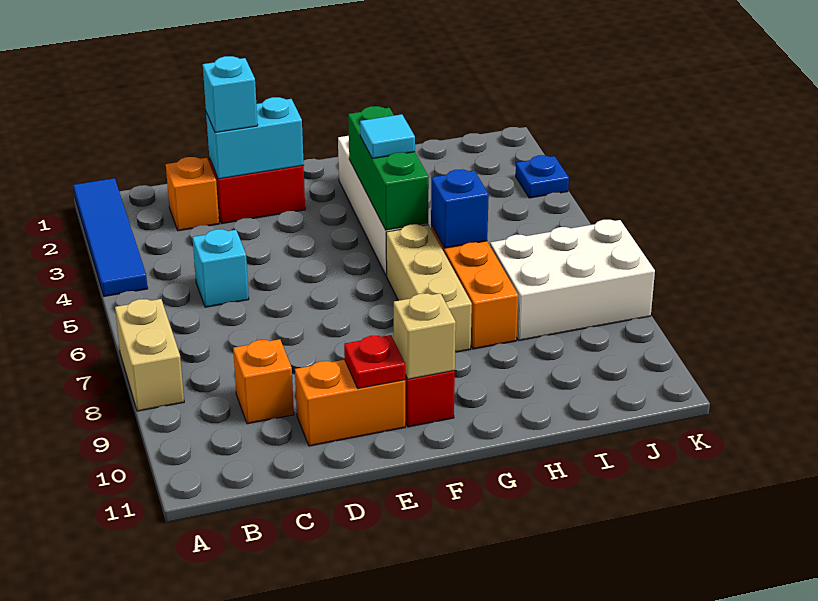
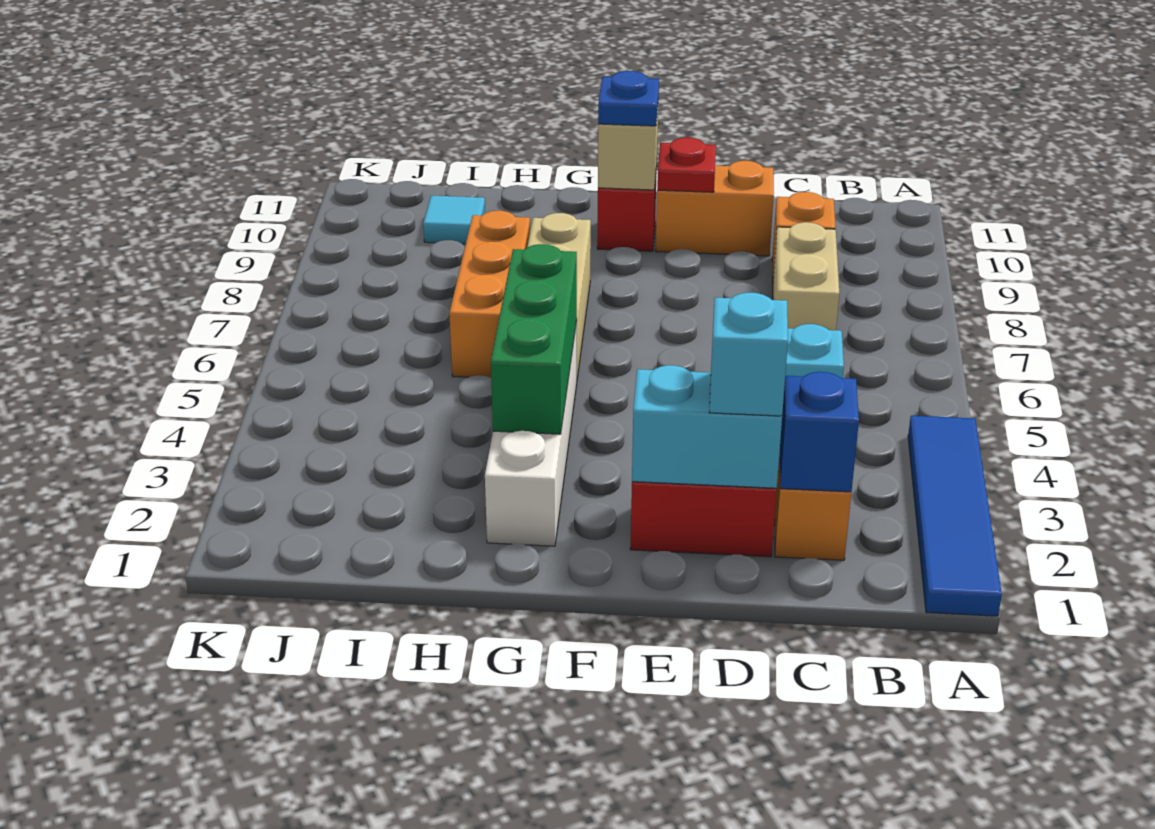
tan 1x2 brick [115,299,184,411] -> tan 1x2 brick moved to [773,222,839,330]
cyan 1x1 tile [360,114,415,158] -> cyan 1x1 tile moved to [423,196,485,244]
blue 1x1 brick [431,169,489,248] -> blue 1x1 brick moved to [780,372,859,492]
white 2x3 brick [490,220,655,340] -> none
blue 1x1 plate [516,155,569,198] -> blue 1x1 plate moved to [598,71,659,126]

